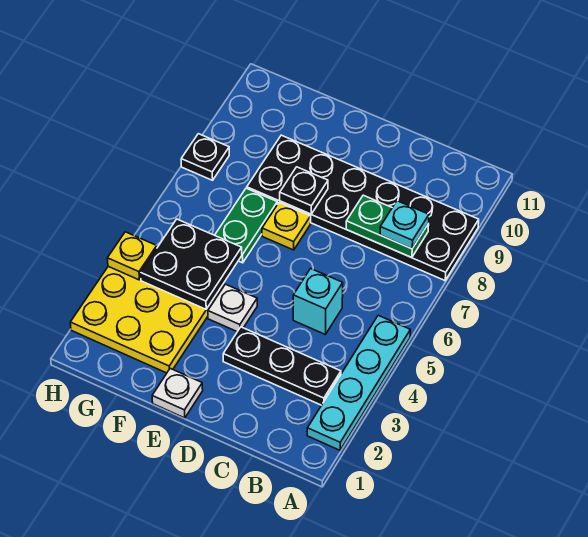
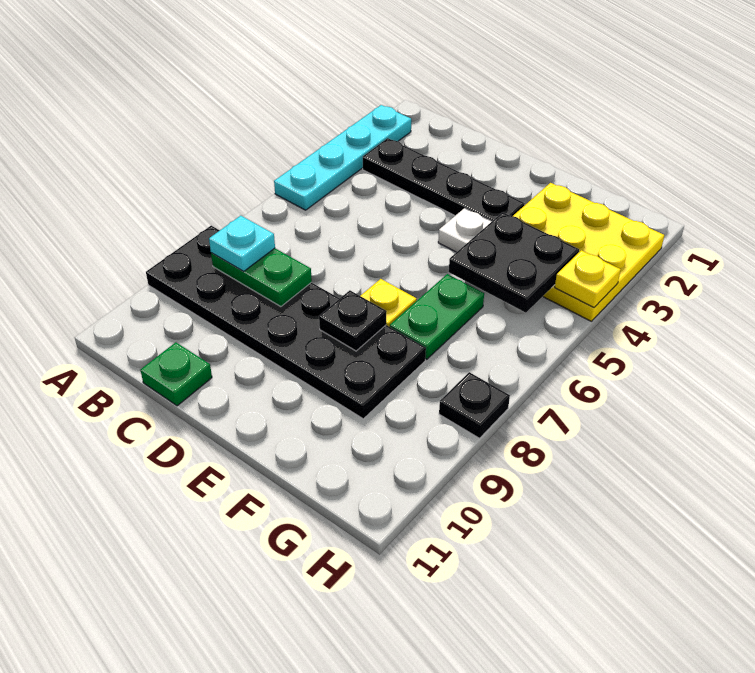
black 1x3 plate [223,327,341,405] -> black 1x4 plate [363,138,525,222]
cyan 1x1 brick [293,269,343,334] -> none
none -> green 1x1 plate [140,342,212,406]
white 1x1 plate [152,368,203,418] -> none

